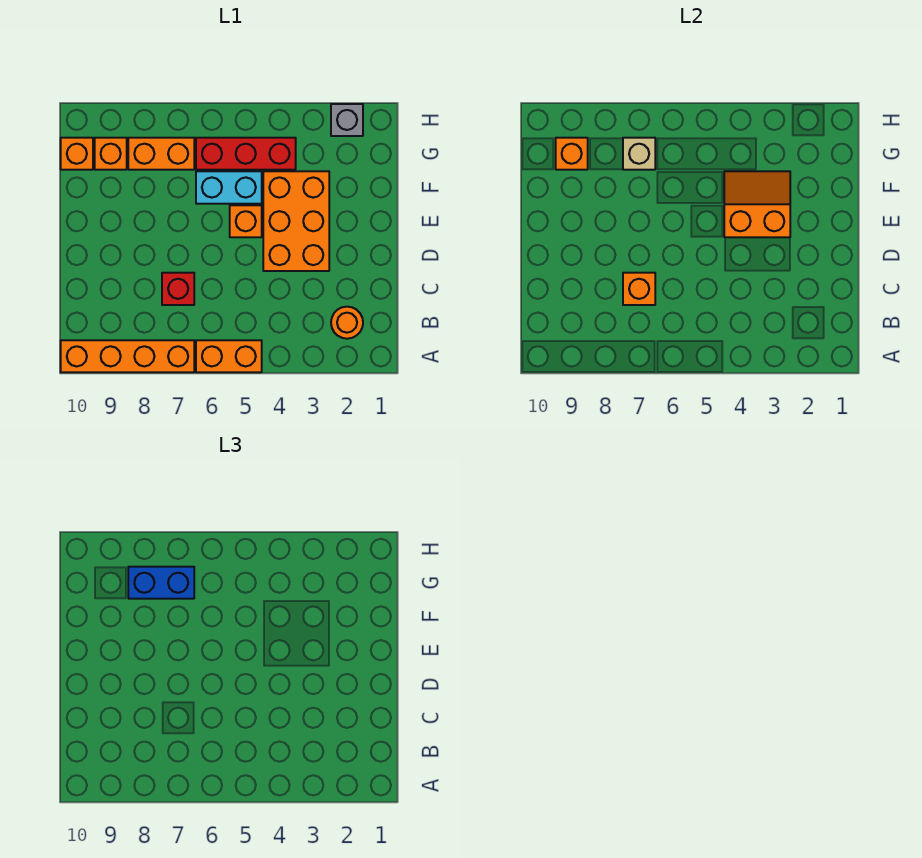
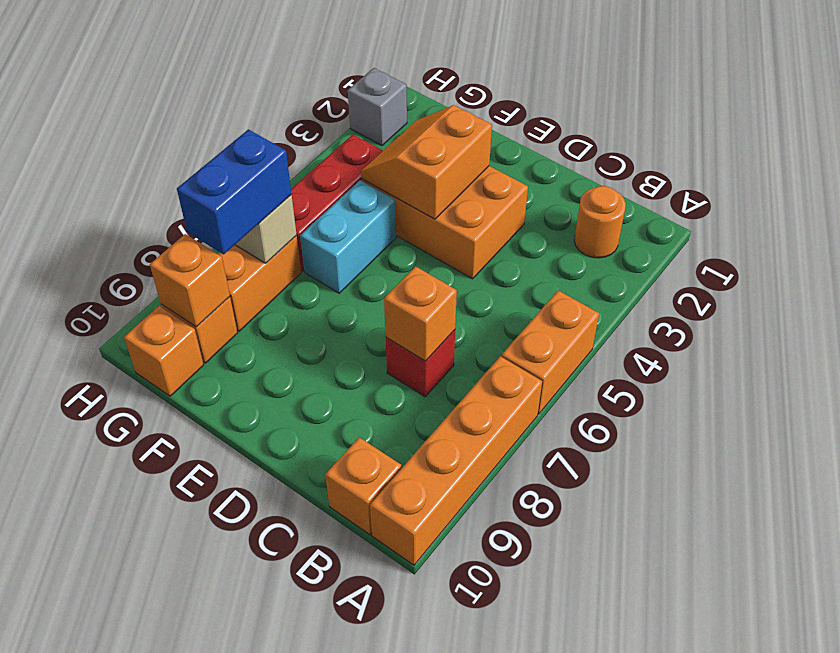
orange 1x1 brick [230,205,262,237] -> orange 1x1 brick moved to [325,437,401,535]

